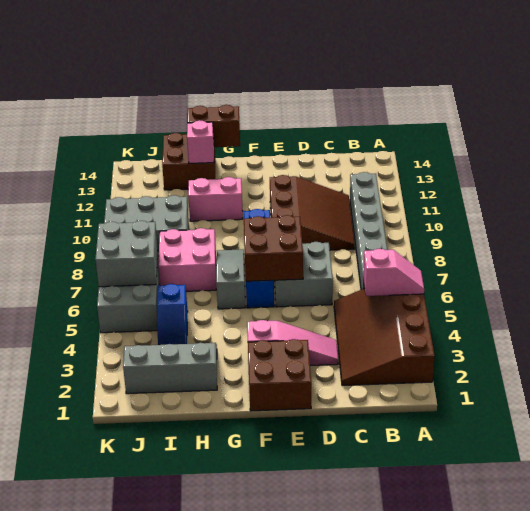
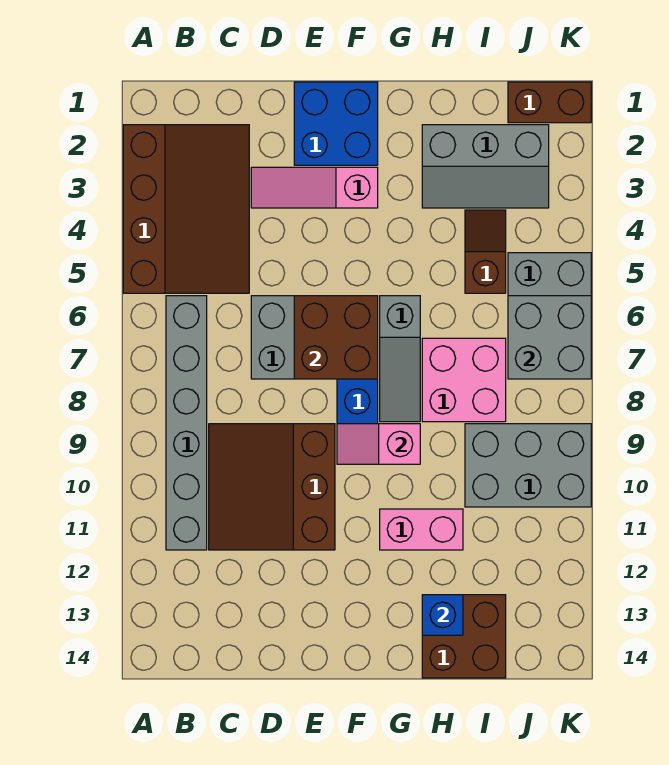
pink 1x2 slope [363,249,424,296] -> pink 1x2 slope moved to [337,424,420,464]
brown 2x2 brick [248,339,311,411] -> blue 2x2 brick [294,82,378,165]
brown 1x2 brick [187,105,240,147] -> brown 1x2 brick moved to [508,82,591,123]
pink 1x1 brick [187,120,214,163] -> blue 1x1 brick [422,595,463,635]
blue 1x2 slope [157,284,188,345] -> brown 1x2 slope [465,210,506,293]

